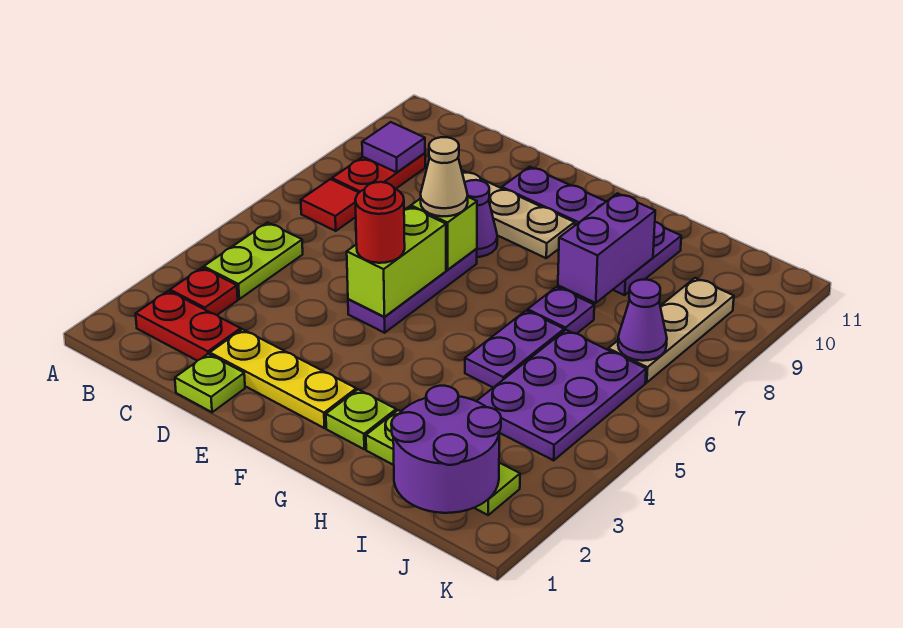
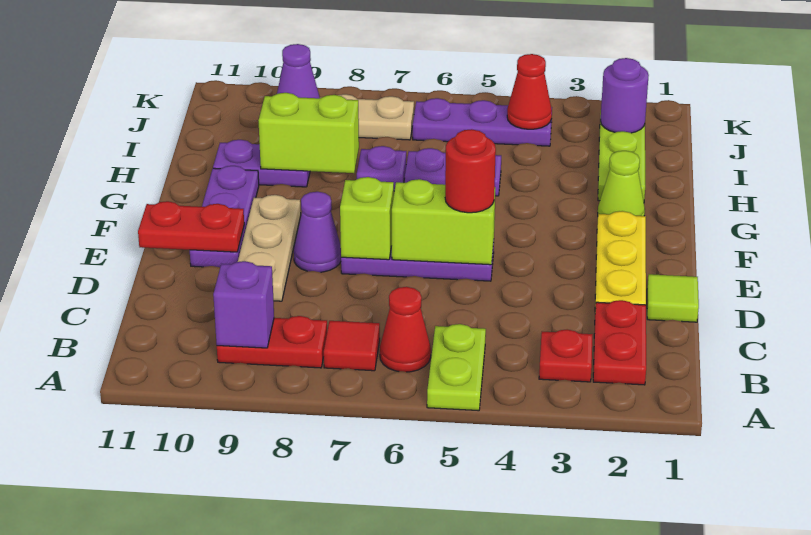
lime 1x2 plate [204,223,303,299] -> lime 1x2 plate turned to [427,324,486,411]
none -> red 1x1 cone [380,287,431,372]
purple 1x1 tile [362,122,425,172] -> purple 1x1 brick [213,261,274,348]
lime 1x1 plate [175,354,245,412] -> lime 1x1 tile [647,274,699,322]
tan 1x1 cone [421,137,468,216] -> none
none -> red 1x2 plate [138,201,244,252]
lime 1x1 plate [326,389,396,449] -> lime 1x1 cone [598,151,645,216]
purple 1x2 brick [558,193,655,303] -> lime 1x2 brick [259,93,359,173]
purple 2x2 round brick [391,386,501,513] -> purple 1x1 round brick [600,58,649,133]
purple 2x3 plate [477,330,646,460] -> purple 1x3 plate [413,98,552,146]
none -> red 1x1 cone [507,54,552,129]
purple 1x1 cone [618,280,667,361] -> purple 1x1 cone moved to [277,44,320,98]

